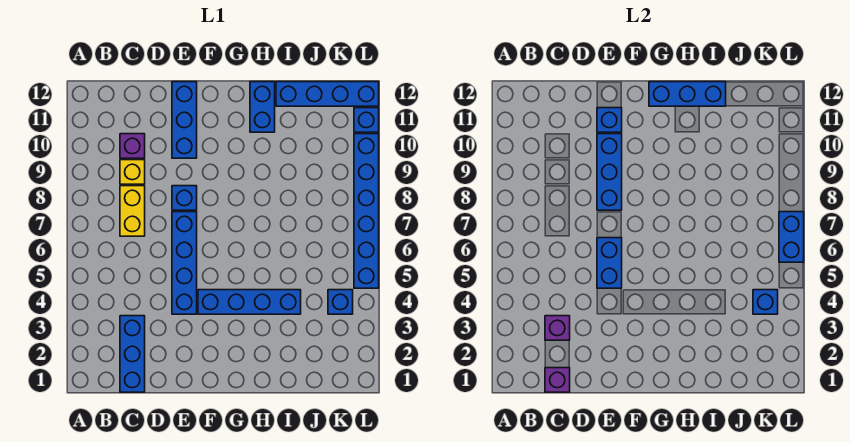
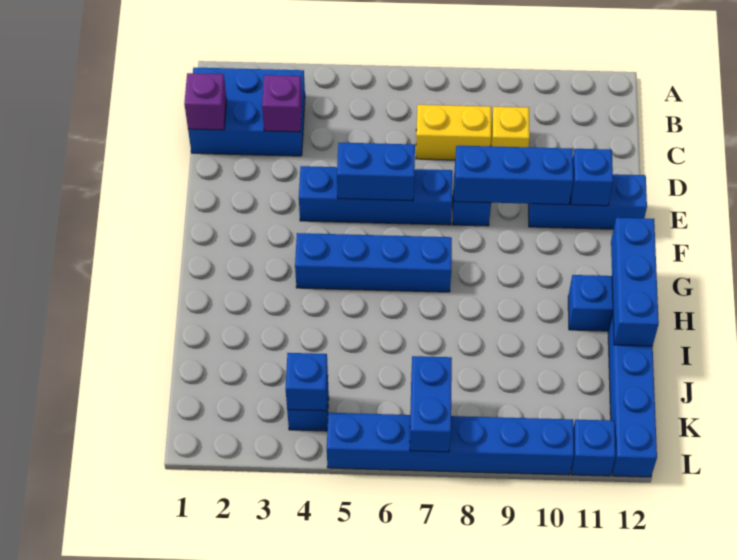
blue 1x3 brick [120,316,145,392] -> blue 2x3 brick [188,68,305,156]
purple 1x1 brick [120,134,145,158] -> none
blue 1x4 brick [198,290,301,314] -> blue 1x4 brick turned to [295,233,452,292]
blue 1x2 brick [779,212,804,262] -> blue 1x2 brick turned to [410,356,452,452]

